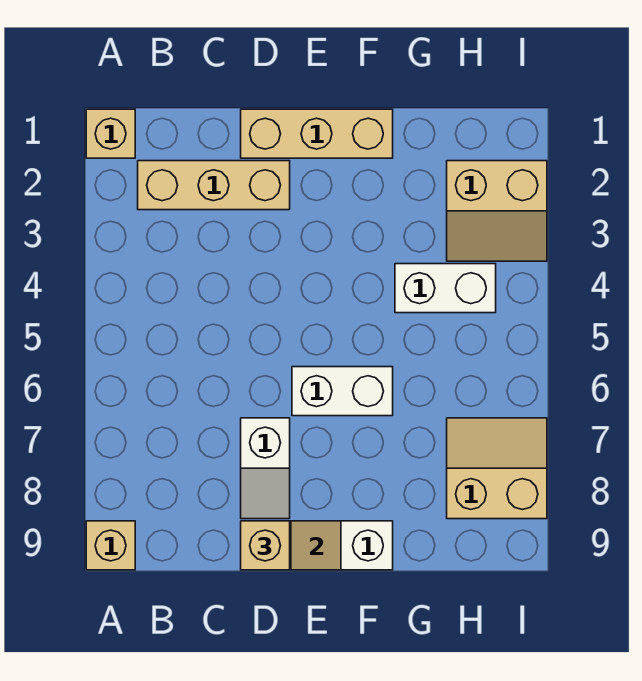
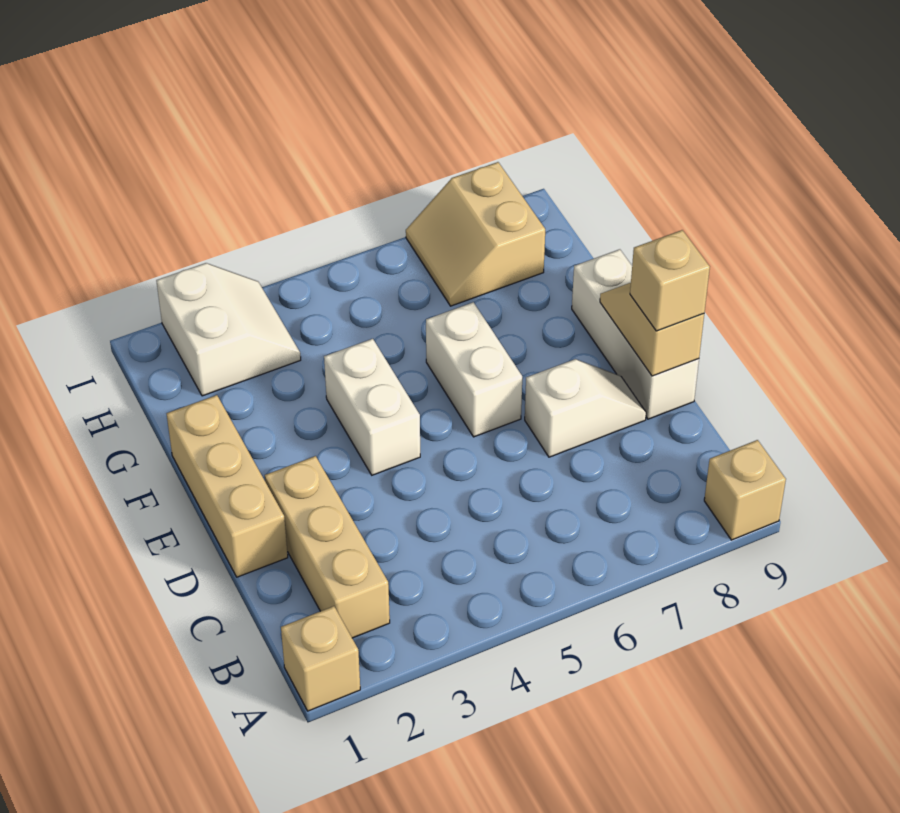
white 1x2 brick [395,264,496,313] -> white 1x2 brick moved to [324,339,420,475]
tan 2x2 slope [447,161,547,261] -> white 2x2 slope [156,263,301,396]

